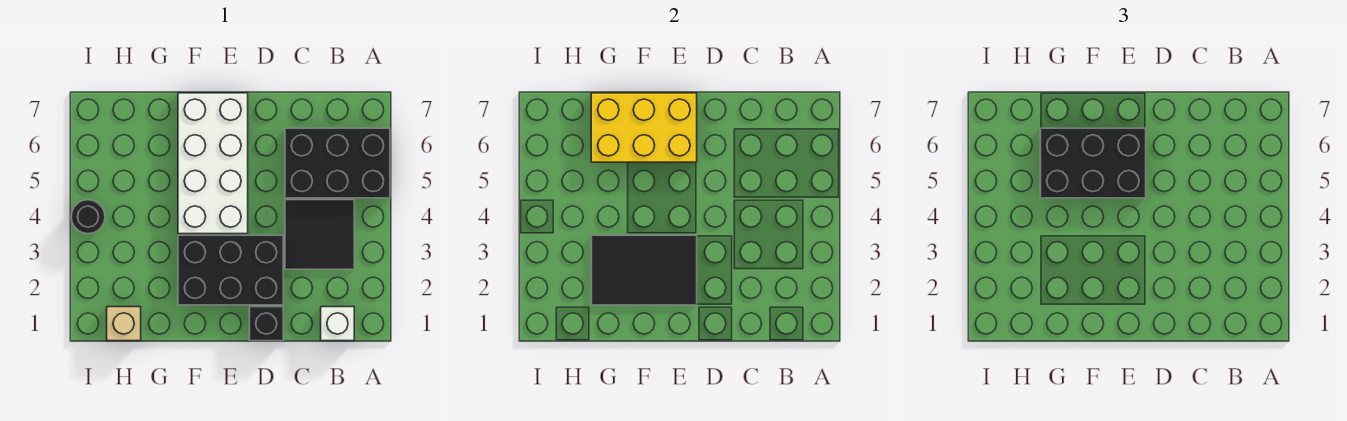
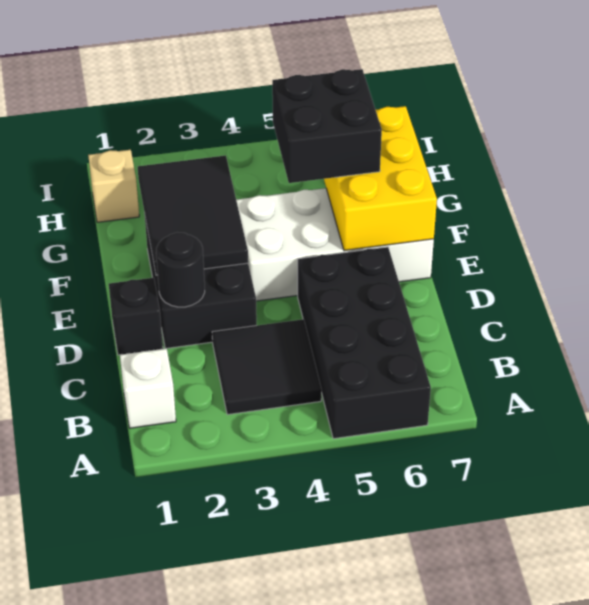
black 2x3 brick [285,128,390,198] -> black 2x4 brick [298,247,431,439]
black 2x3 brick [1040,128,1146,198] -> black 2x2 brick [272,69,382,183]
black 1x1 round brick [71,200,105,234] -> black 1x1 round brick moved to [156,233,205,307]

